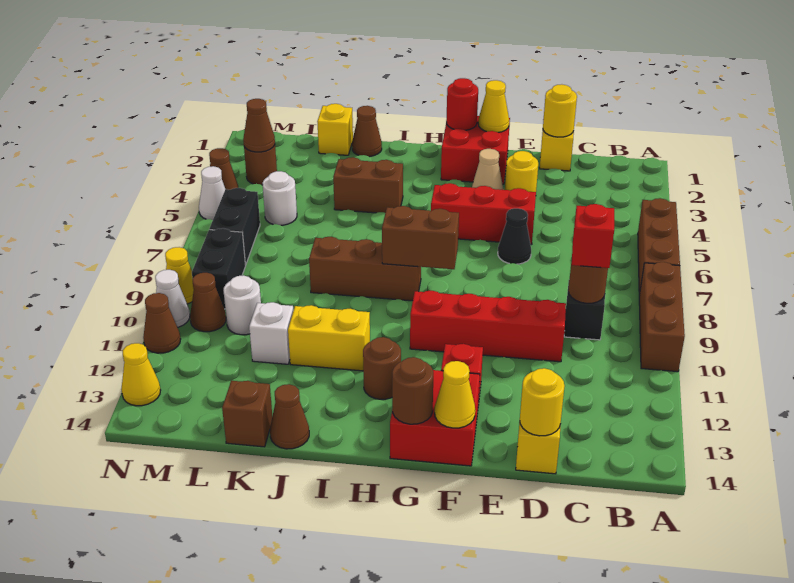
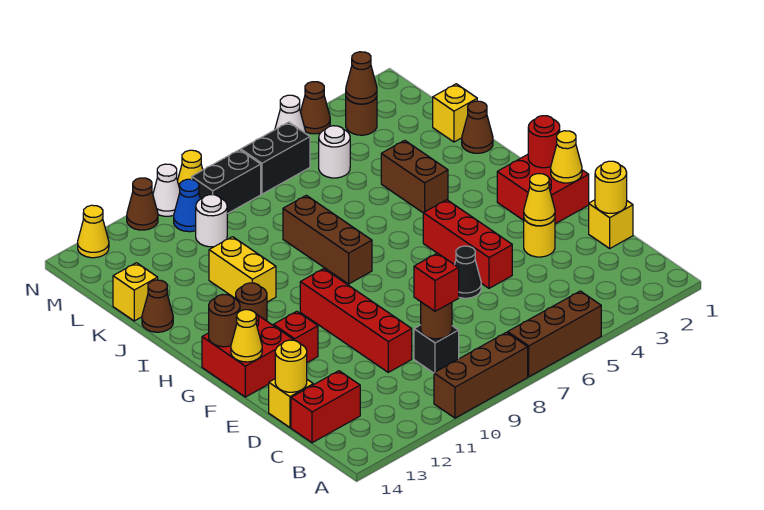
none -> red 1x2 brick [291,371,360,443]
none -> yellow 1x1 cone [524,174,555,226]
tan 1x1 cone [472,149,503,190] -> none
brown 1x2 brick [382,206,459,269] -> none
white 1x1 brick [249,302,293,364] -> none
brown 1x1 brick [222,381,272,447] -> yellow 1x1 brick [113,263,158,321]
brown 1x1 cone [190,273,226,332] -> blue 1x1 cone [174,179,200,232]

